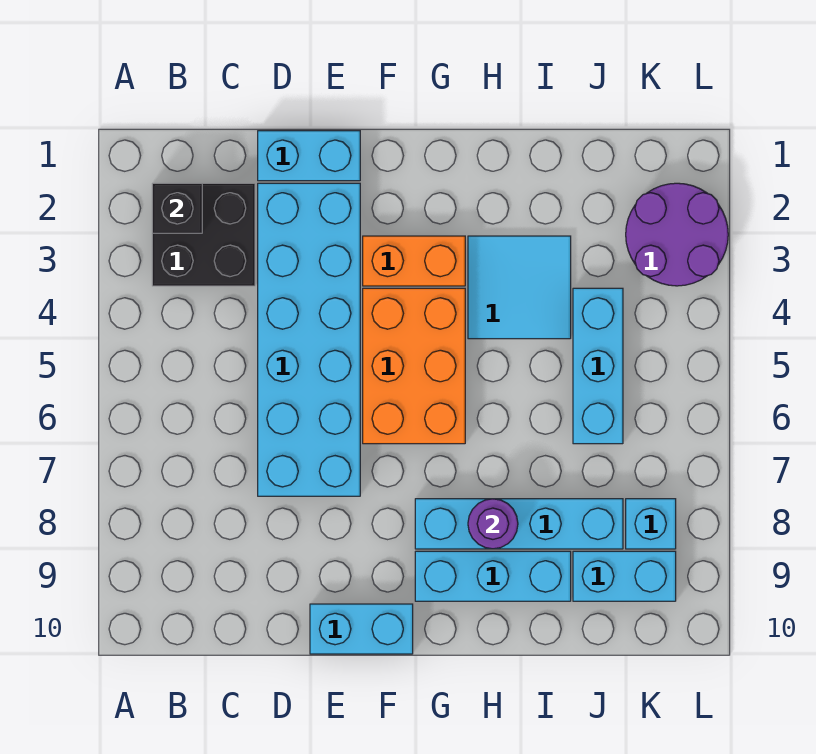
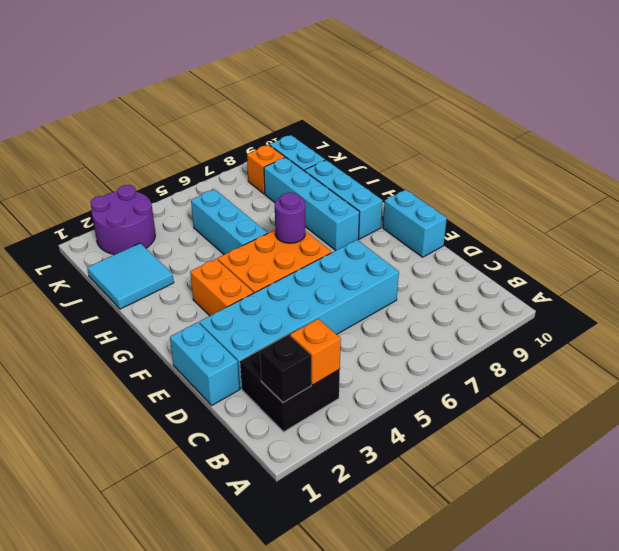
none -> orange 1x1 brick [290,319,341,385]
cyan 2x2 tile [468,236,571,339] -> cyan 2x2 tile moved to [87,243,174,309]
purple 1x1 round brick [468,499,518,549] -> purple 1x1 round brick moved to [275,193,305,243]
cyan 1x3 brick [573,288,623,444] -> cyan 1x3 brick turned to [191,189,267,255]
cyan 1x1 brick [626,499,676,549] -> orange 1x1 brick [247,145,285,194]

